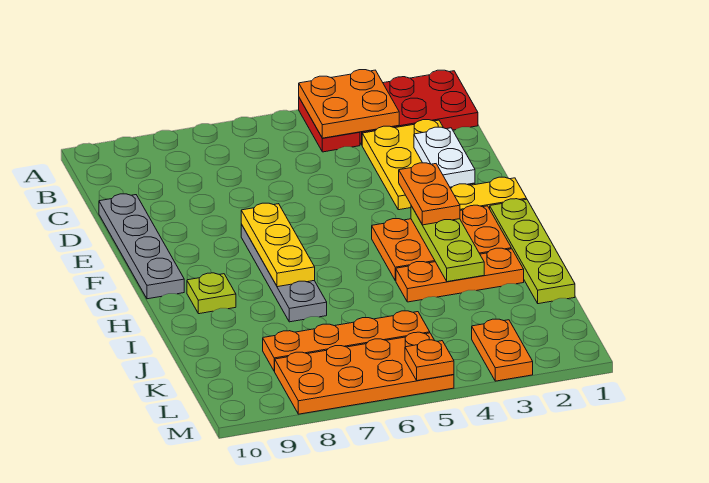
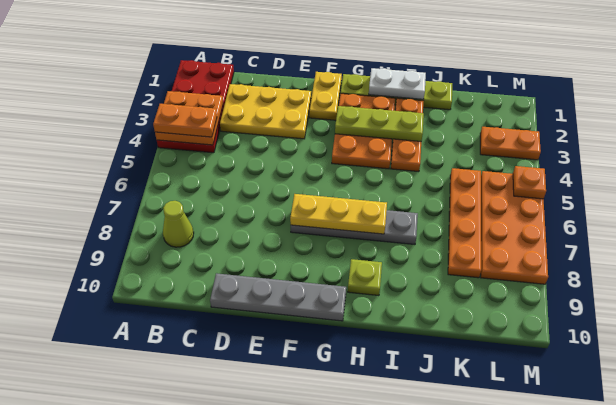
none -> lime 1x1 cone [163,201,194,247]
white 1x2 plate [414,127,475,187] -> white 1x2 plate moved to [369,68,426,99]
orange 1x2 plate [399,163,460,225] -> orange 1x2 plate moved to [153,104,217,137]

